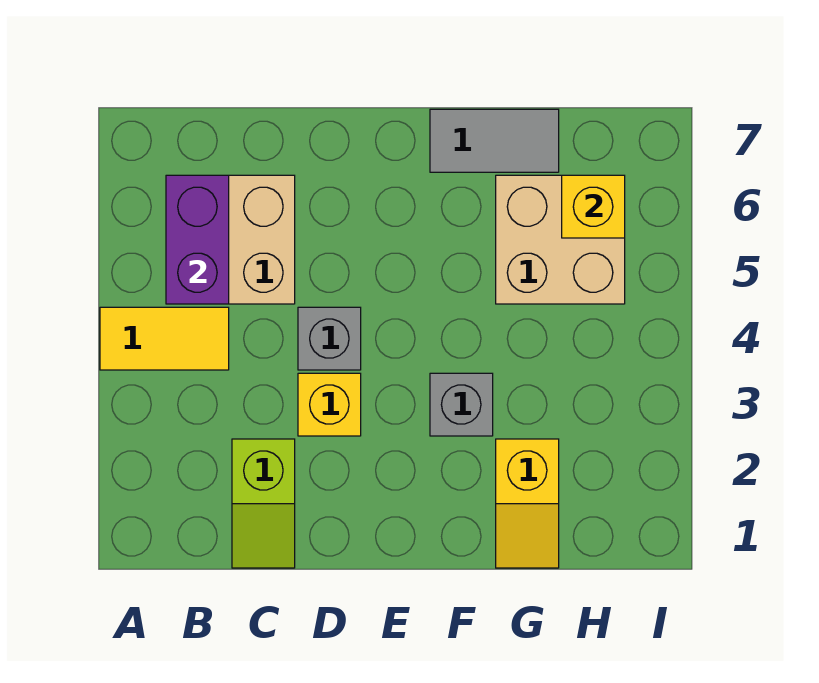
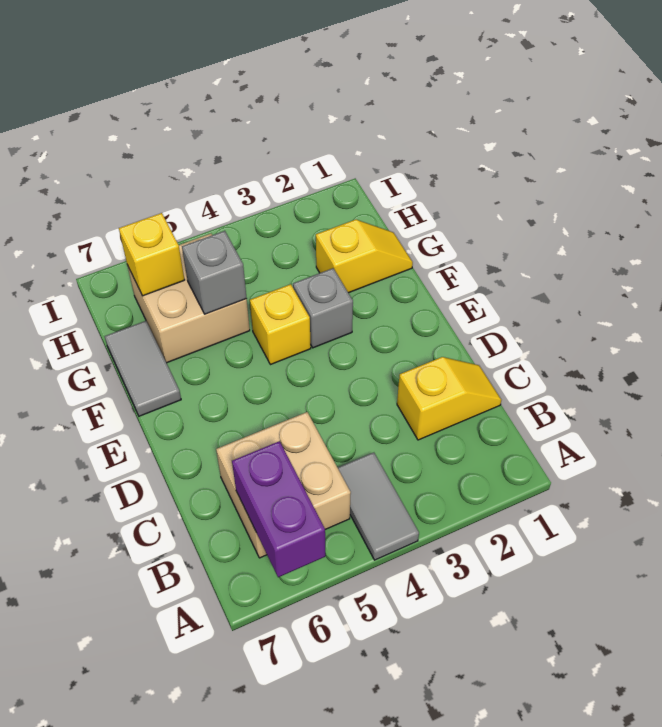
yellow 1x2 tile [100,307,229,370] -> grey 1x2 tile [338,453,419,560]
purple 1x2 brick [166,175,229,304] -> purple 1x2 brick turned to [232,441,325,577]
lime 1x2 slope [232,439,295,568] -> yellow 1x2 slope [397,357,501,440]
yellow 1x1 brick [298,373,361,436] -> yellow 1x1 brick moved to [250,284,311,365]
grey 1x1 brick [298,307,361,370] -> grey 1x1 brick moved to [182,231,247,314]

